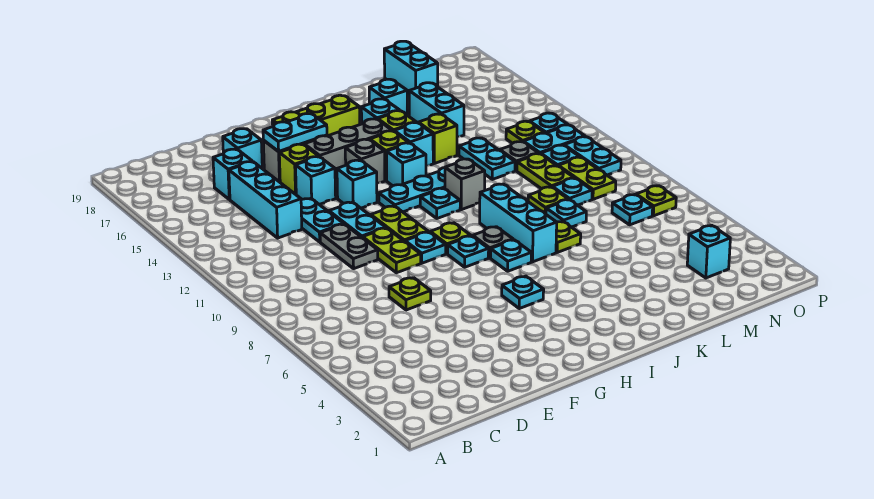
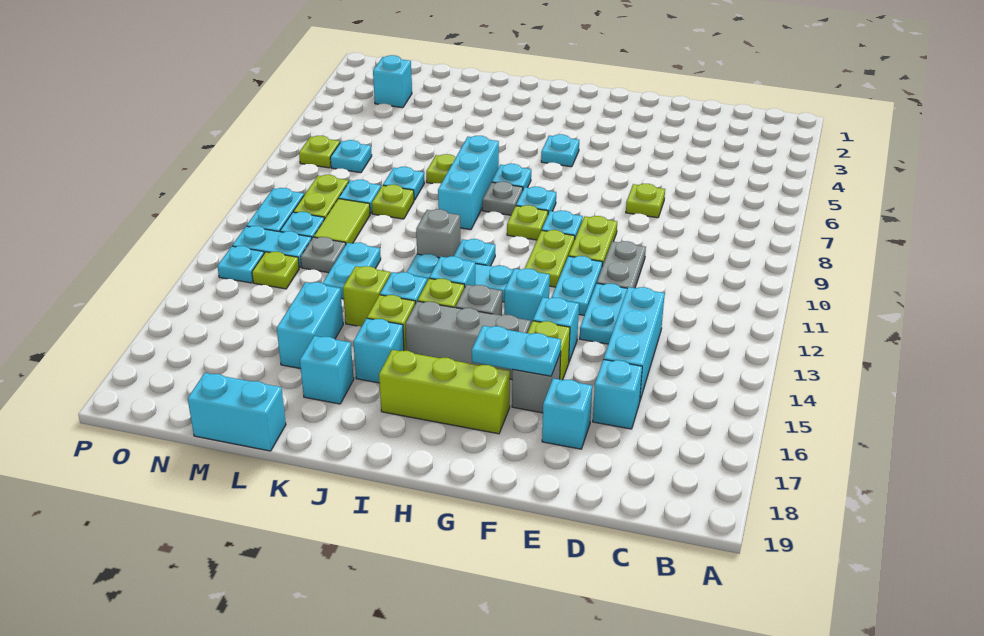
lime 1x2 plate [517,154,574,189] -> lime 1x2 tile [314,199,370,244]
cyan 1x2 brick [384,41,438,95] -> cyan 1x2 brick turned to [188,373,286,451]

